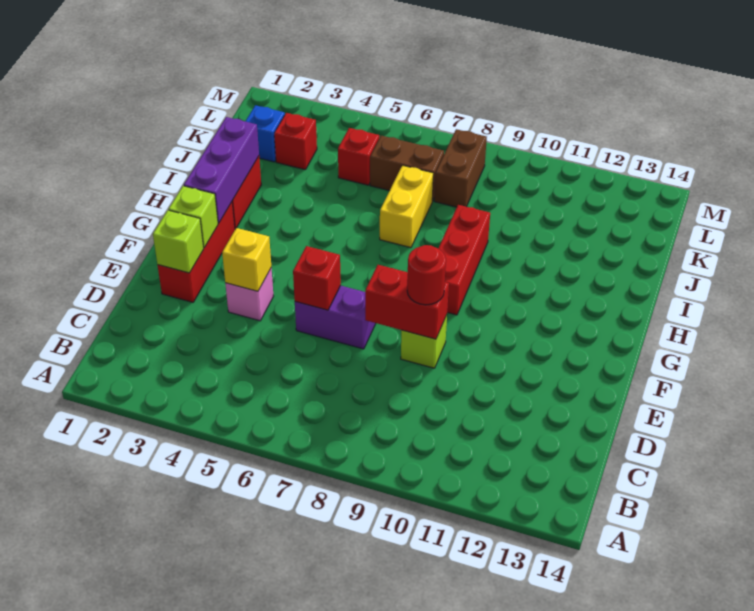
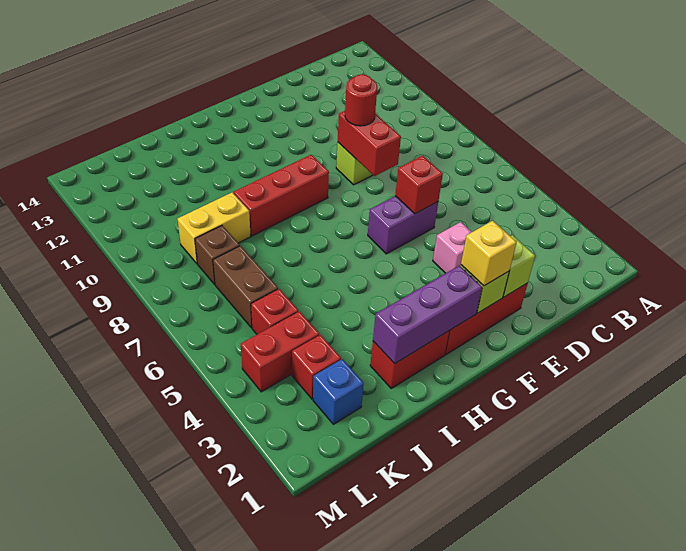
yellow 1x1 brick [222,228,271,291] -> yellow 1x1 brick moved to [461,221,517,286]
purple 1x2 brick [295,286,376,349] -> purple 1x2 brick turned to [368,196,438,254]
yellow 1x2 brick [380,165,434,248] -> yellow 1x2 brick moved to [178,192,251,264]
none -> red 1x2 brick [241,311,319,392]
brown 1x2 brick [434,129,487,207] -> brown 1x1 brick [195,226,240,284]

